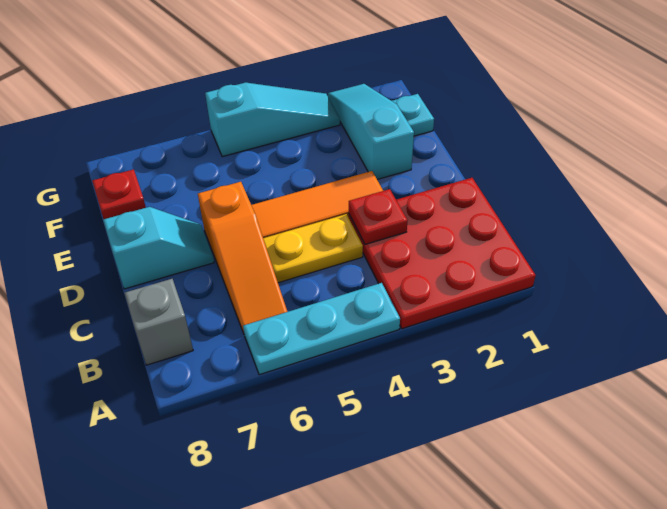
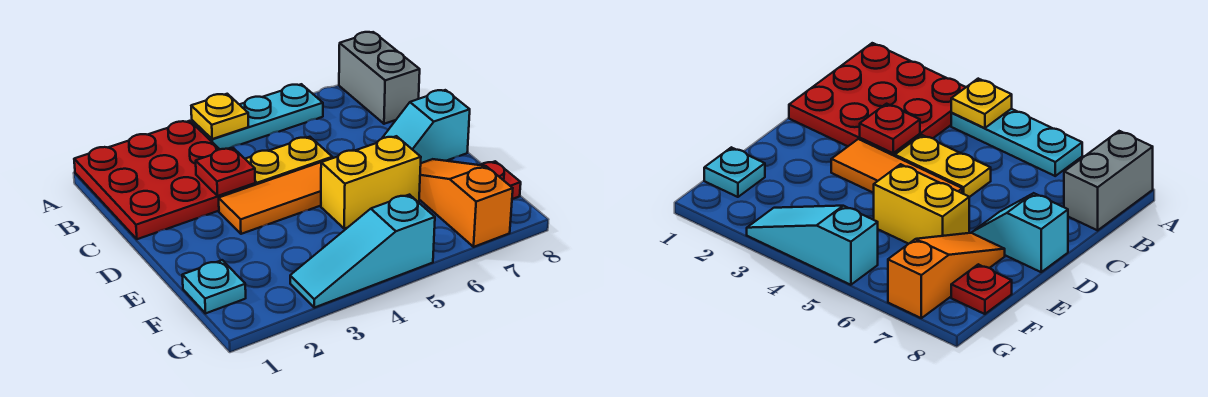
none -> yellow 1x1 plate [191,94,249,139]
orange 1x3 slope [198,182,287,333] -> orange 1x3 slope moved to [419,159,513,247]
grey 1x1 brick [125,279,193,365] -> grey 1x2 brick [339,32,420,124]
cyan 1x3 slope [328,84,414,180] -> none
none -> yellow 1x2 brick [321,136,421,229]

